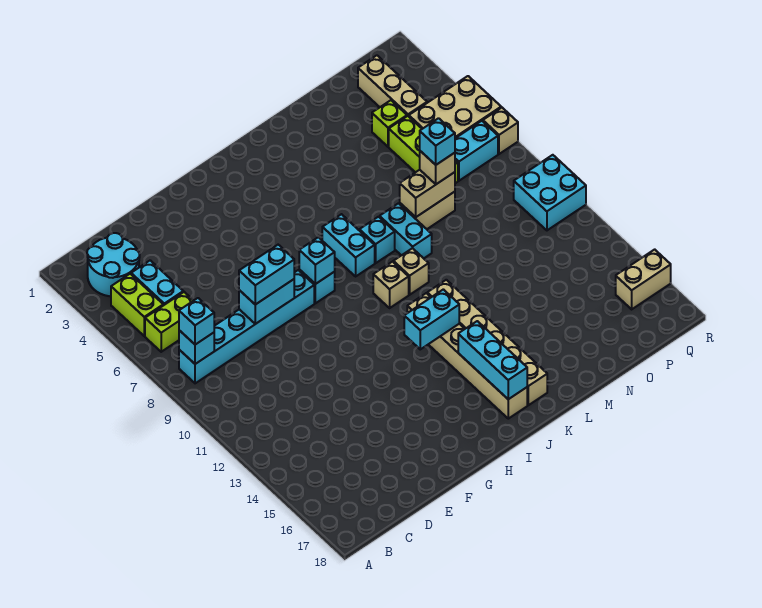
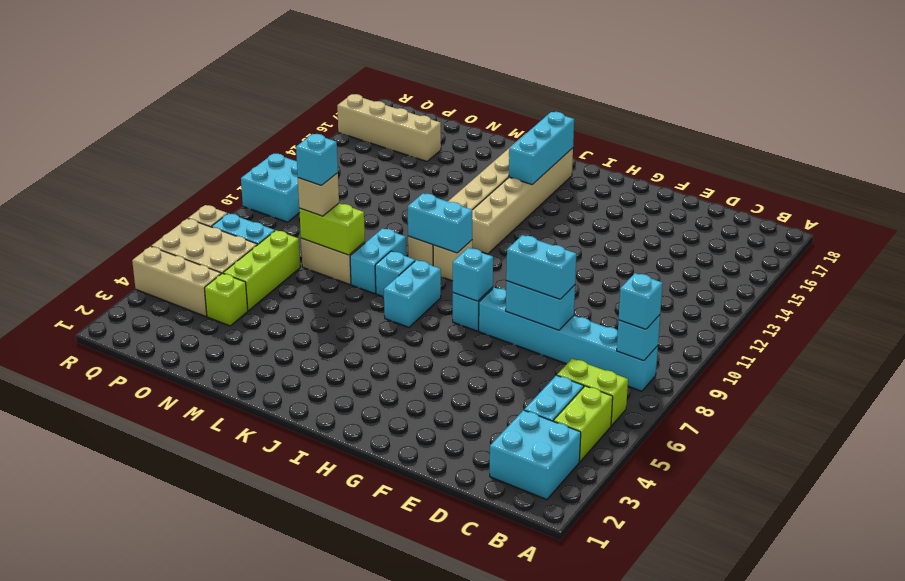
cyan 2x2 round brick [87,233,140,296] -> cyan 2x2 brick [490,410,581,500]
cyan 1x2 brick [404,289,459,349] -> cyan 1x2 brick moved to [408,193,472,253]
tan 1x2 brick [400,170,455,217] -> lime 1x2 brick [299,203,365,255]
tan 1x3 brick [358,55,427,116] -> tan 1x3 brick turned to [132,247,221,316]
tan 1x2 brick [616,249,671,309] -> tan 1x4 brick [337,94,441,161]

